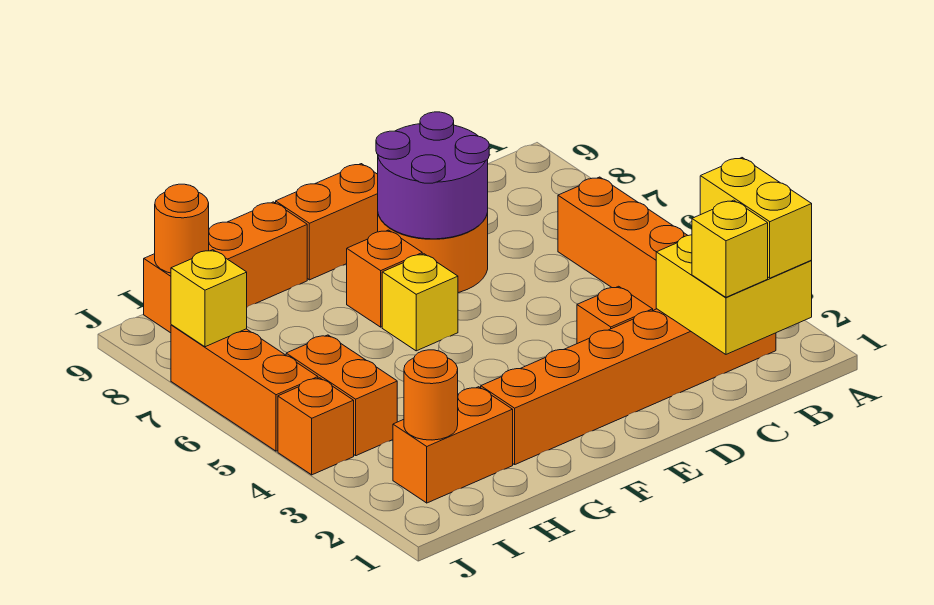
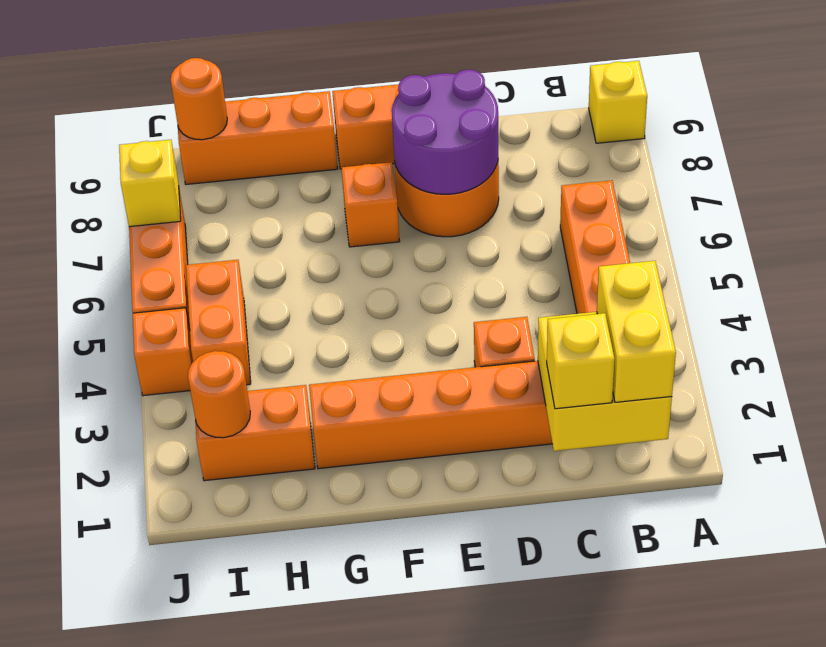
yellow 1x1 brick [382,254,458,351] -> yellow 1x1 brick moved to [589,61,647,143]

